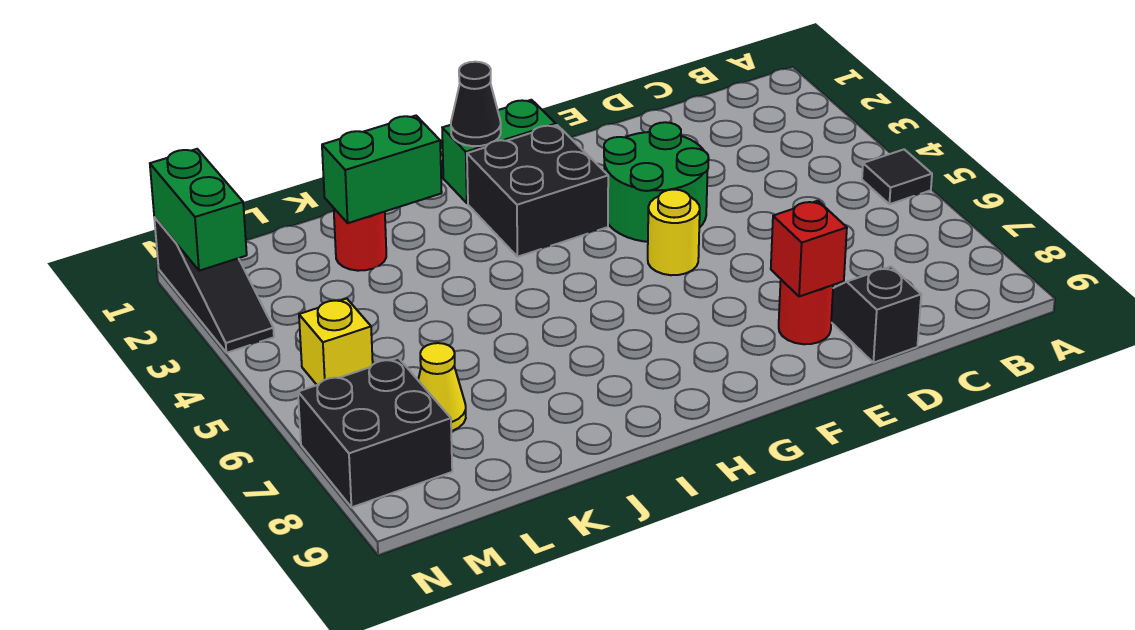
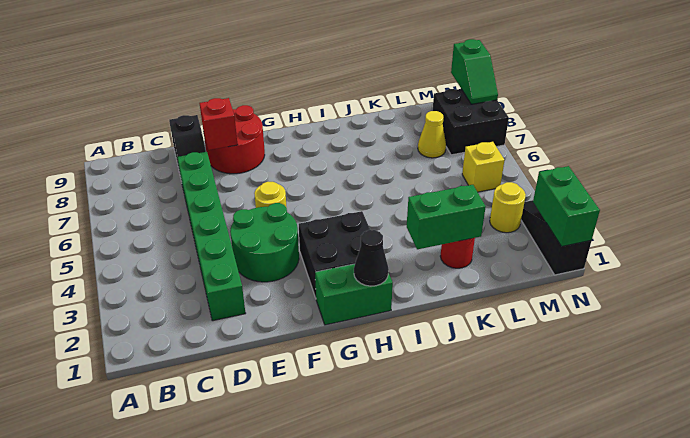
black 1x1 tile [862,149,932,204] -> none
none -> green 1x6 brick [177,152,246,321]
red 1x1 round brick [779,280,833,344] -> red 2x2 round brick [204,105,265,174]
none -> yellow 1x1 round brick [490,182,526,233]
none -> green 1x2 slope [451,39,498,104]

